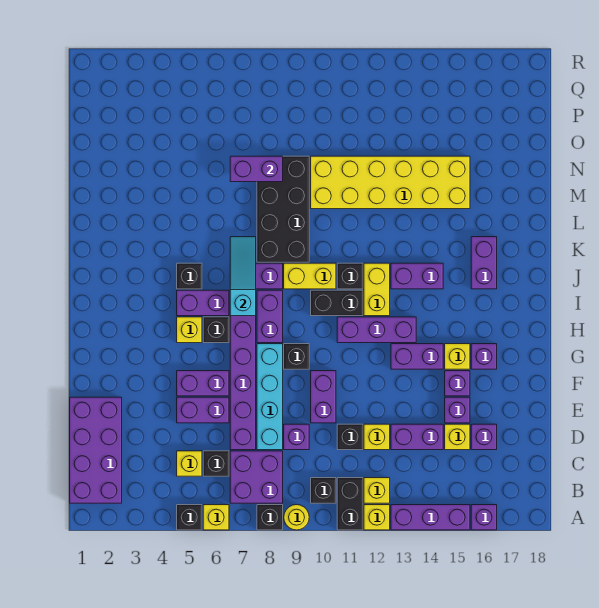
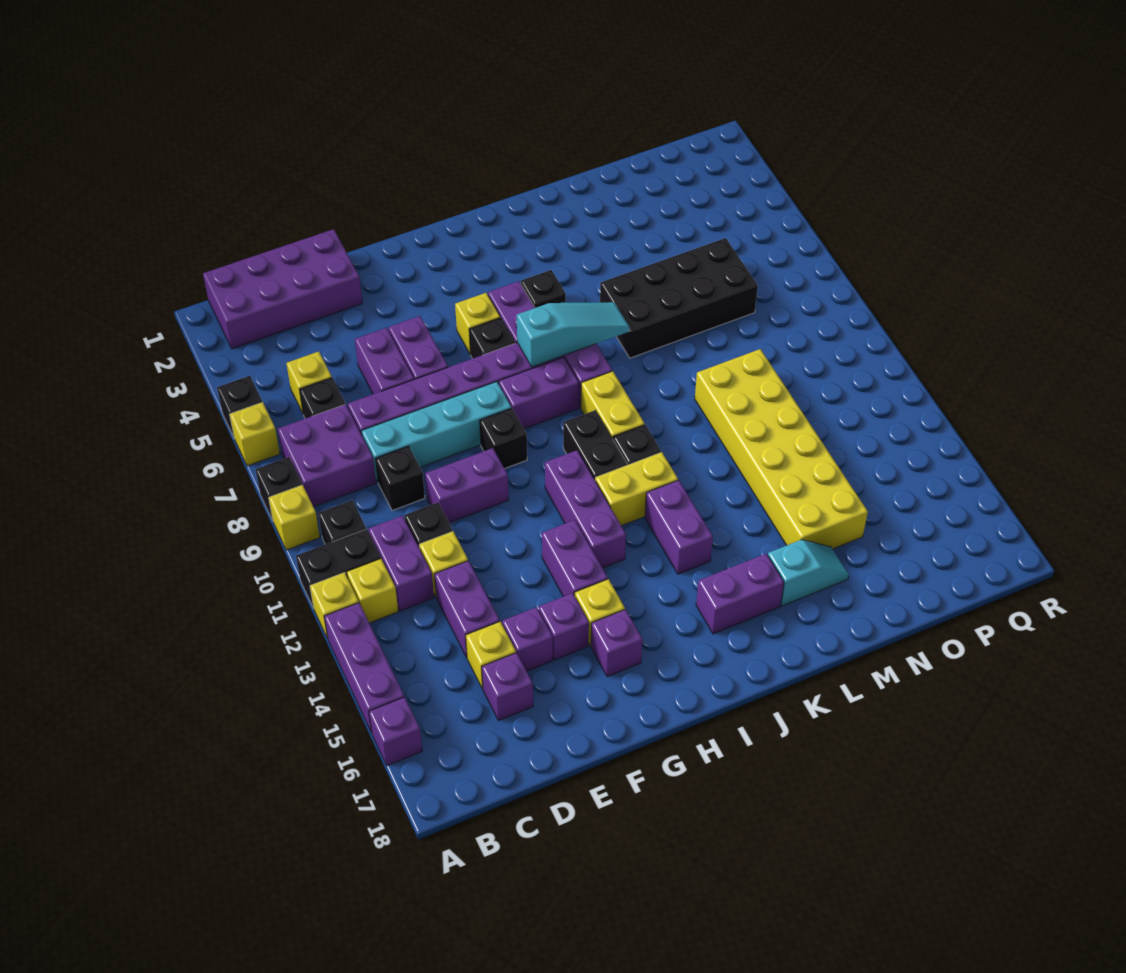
yellow 1x1 round brick [284,505,309,530] -> yellow 1x1 brick [269,485,320,550]
purple 1x1 brick [284,424,309,450] -> black 1x1 brick [375,446,425,510]
black 2x4 brick [257,156,309,262] -> black 2x4 brick moved to [600,238,758,358]
none -> cyan 1x2 slope [768,540,849,606]
purple 1x2 brick [230,156,283,182] -> purple 1x2 brick moved to [369,516,434,611]

